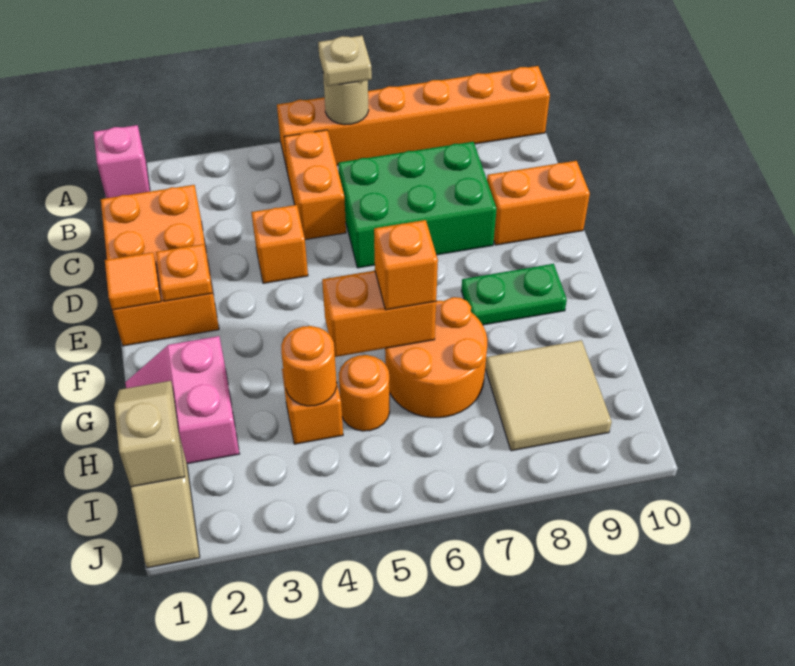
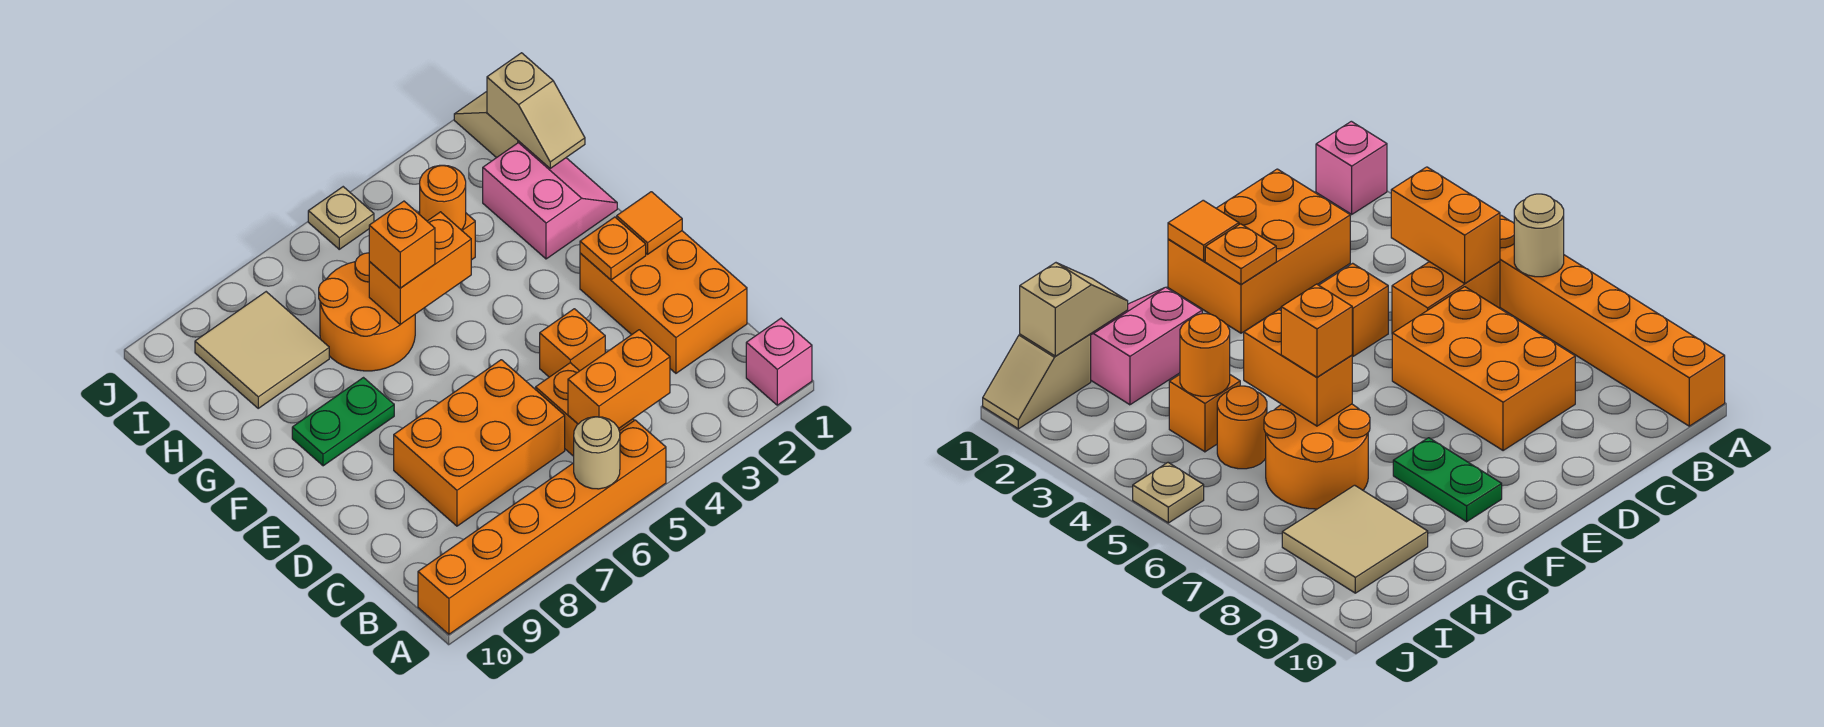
tan 1x1 plate [318,36,372,86] -> tan 1x1 plate moved to [308,187,374,249]
green 2x3 brick [338,142,497,268] -> orange 2x3 brick [394,360,565,526]
orange 1x2 brick [487,161,590,245] -> orange 1x2 brick moved to [568,330,670,428]

